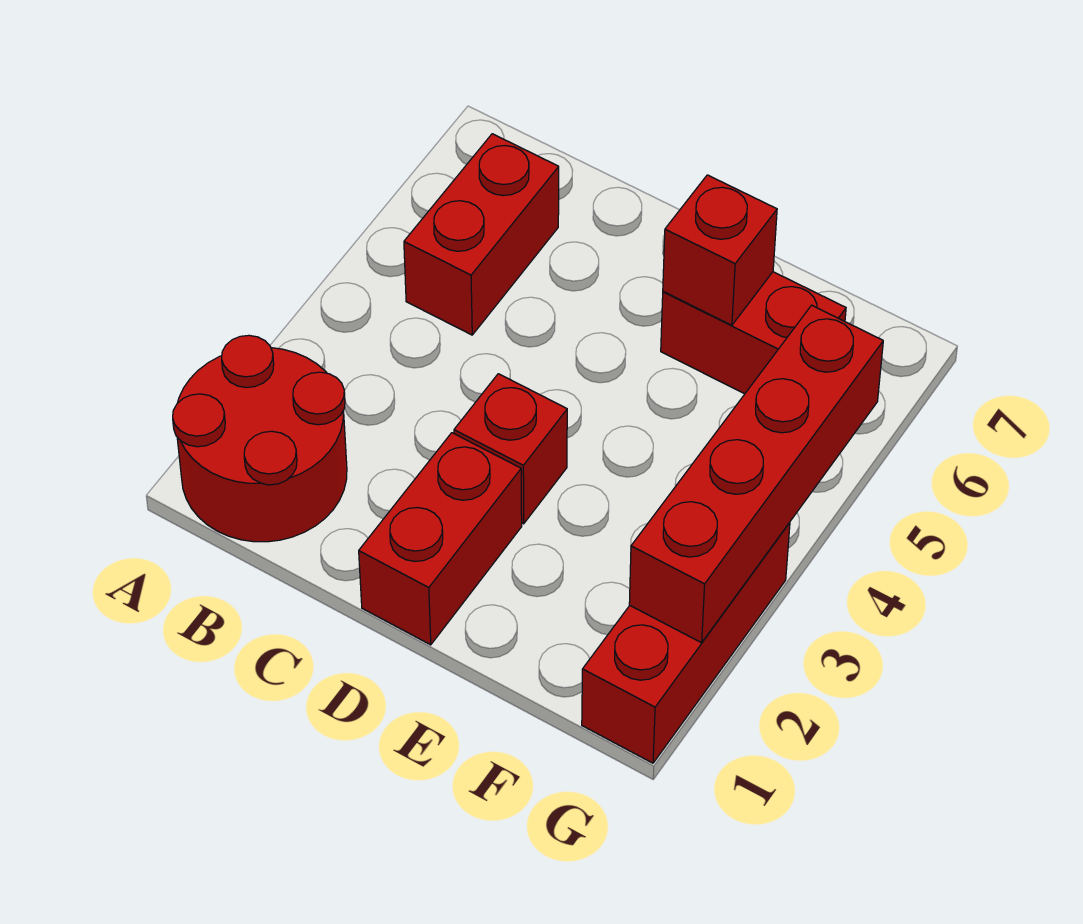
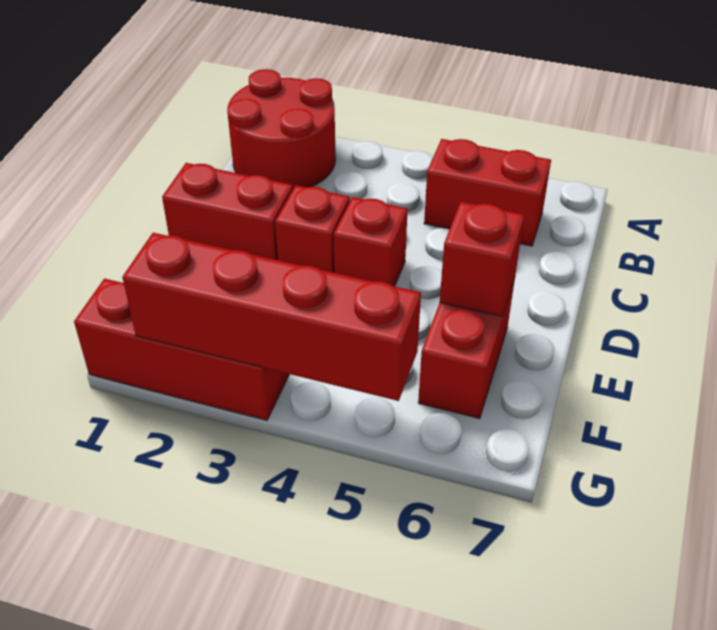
none -> red 1x1 brick [334,197,408,286]

